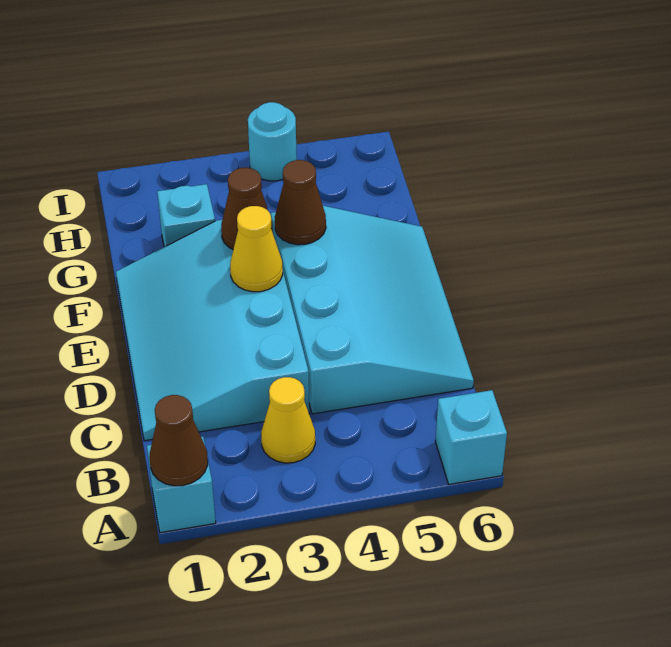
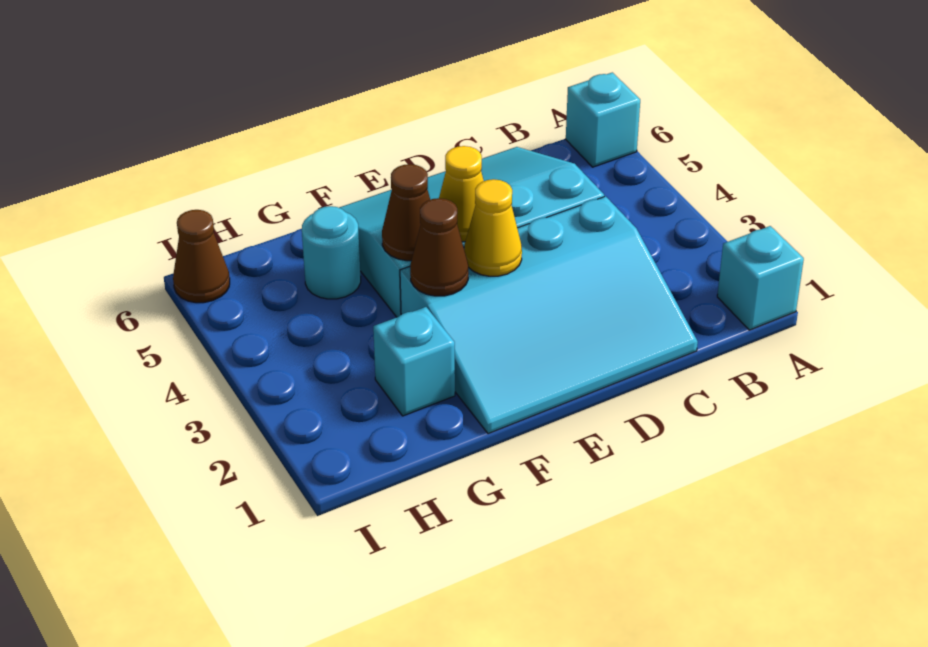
brown 1x1 cone [150,395,208,486] -> brown 1x1 cone moved to [173,210,230,303]
yellow 1x1 cone [261,377,315,463] -> yellow 1x1 cone moved to [439,146,484,242]
cyan 1x1 round brick [248,102,297,181] -> cyan 1x1 round brick moved to [302,206,361,299]

